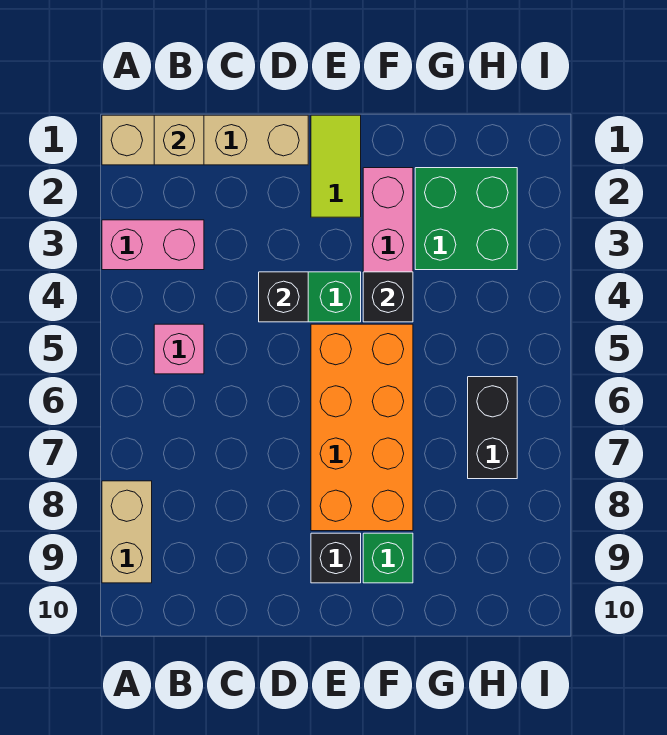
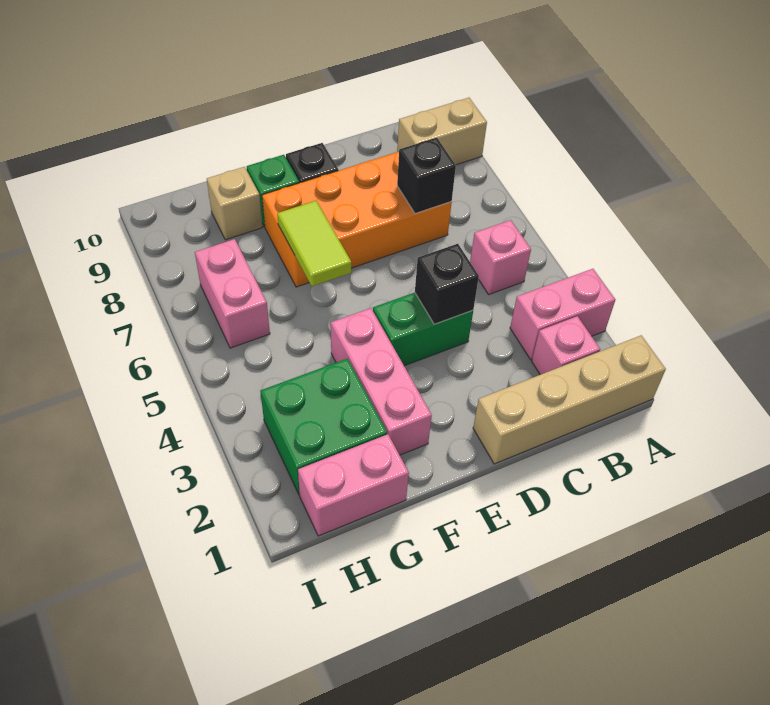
tan 1x2 brick [102,481,152,583] -> tan 1x2 brick turned to [397,98,487,165]
tan 1x1 brick [154,115,204,165] -> tan 1x1 brick moved to [207,167,263,240]
none -> pink 1x1 brick [532,316,600,375]
lime 1x2 tile [311,115,361,217] -> lime 1x2 tile moved to [277,201,351,286]
orange 2x4 brick [311,324,413,531] -> orange 2x4 brick turned to [262,152,452,287]
black 1x1 brick [363,272,413,322] -> black 1x1 brick moved to [397,138,456,214]
none -> pink 1x2 brick [298,434,409,536]
black 1x2 brick [468,377,517,479] -> pink 1x2 brick [195,239,270,348]

